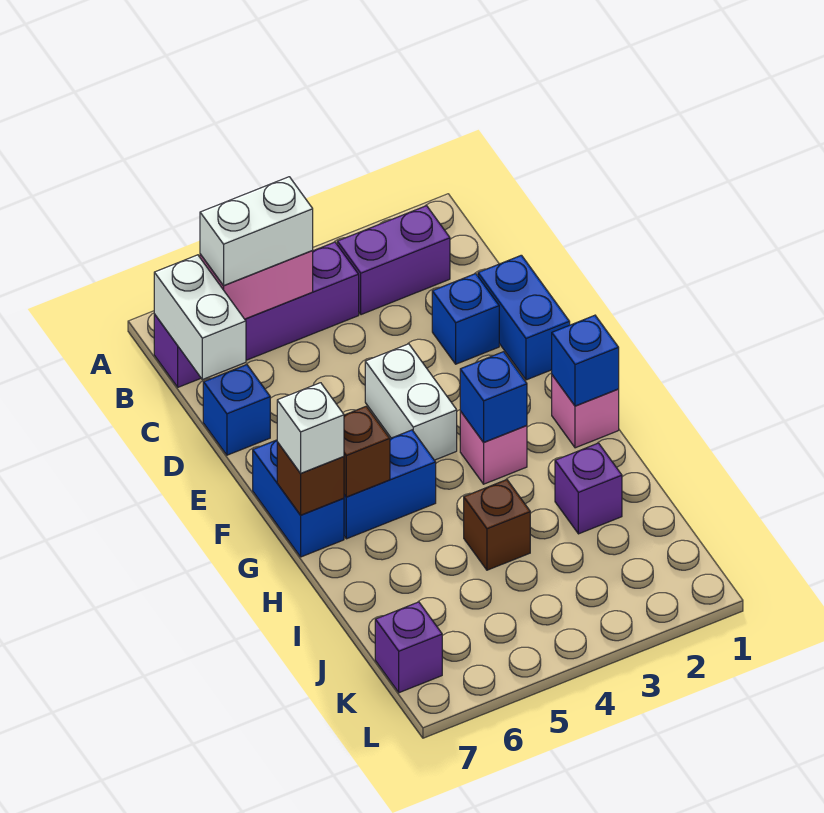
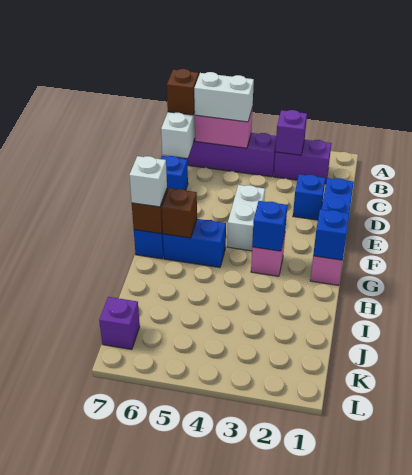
purple 1x1 brick [555,443,622,534] -> purple 1x1 brick moved to [275,110,307,155]
brown 1x1 brick [464,480,530,570] -> brown 1x1 brick moved to [167,69,199,115]

